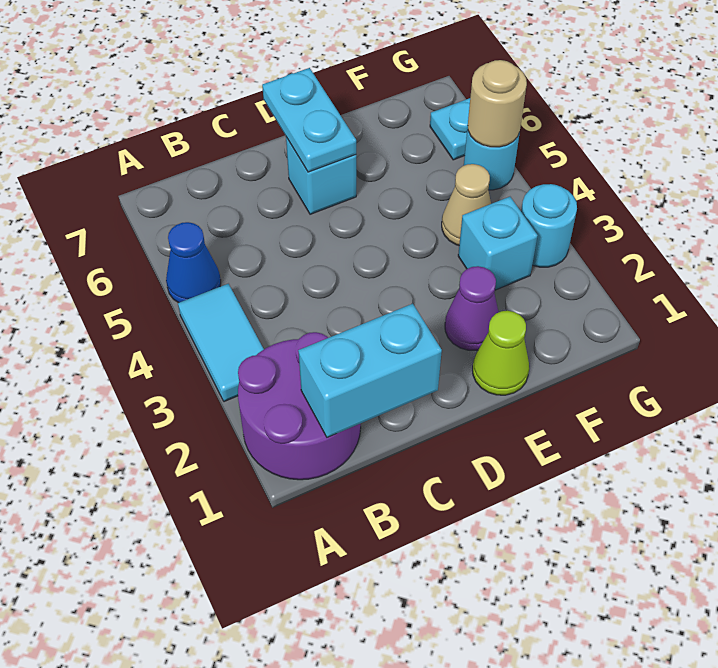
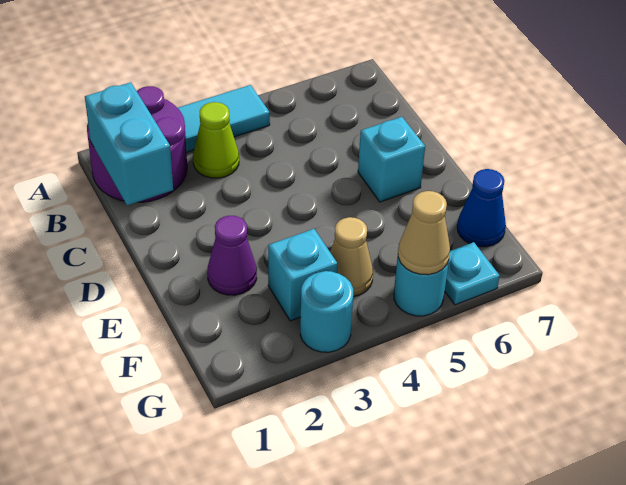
blue 1x1 cone [166,222,221,303] -> blue 1x1 cone moved to [457,169,506,247]
cyan 1x2 plate [262,68,356,172] -> none
lime 1x1 cone [473,311,529,395] -> lime 1x1 cone moved to [193,102,239,178]
tan 1x1 round brick [468,60,527,147] -> tan 1x1 cone [398,191,450,275]

